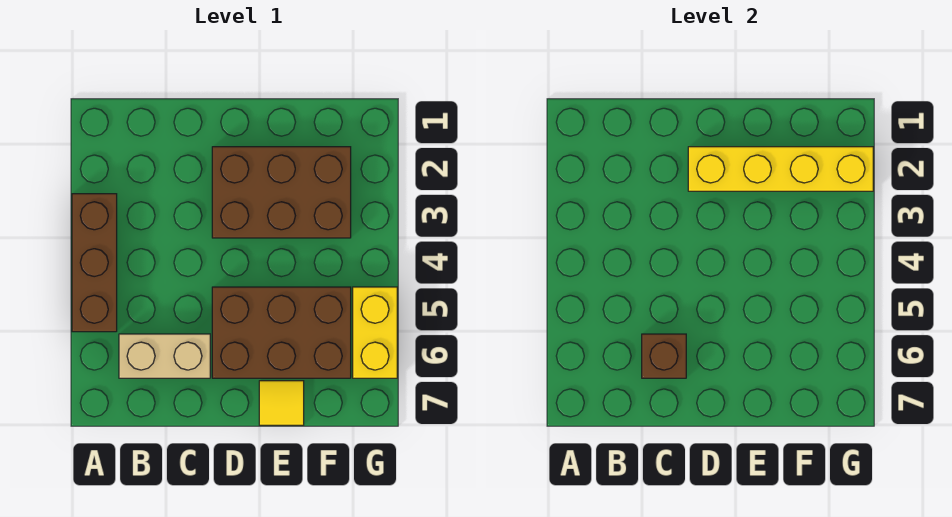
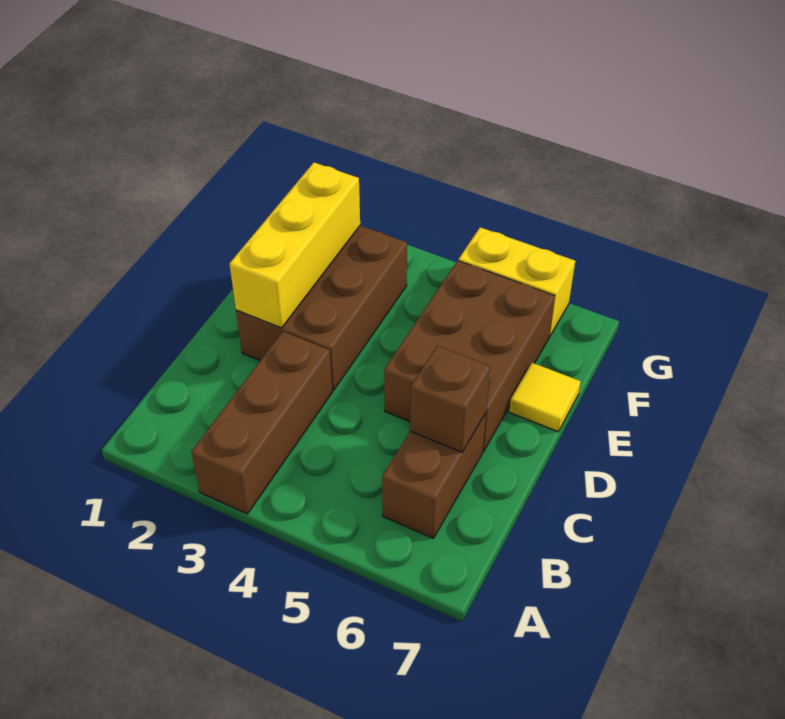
brown 1x3 brick [72,194,117,332] -> brown 1x3 brick turned to [191,332,332,514]
tan 1x2 brick [119,334,210,378] -> brown 1x2 brick [382,413,486,538]
yellow 1x4 brick [688,147,873,191] -> yellow 1x3 brick [230,162,360,328]

